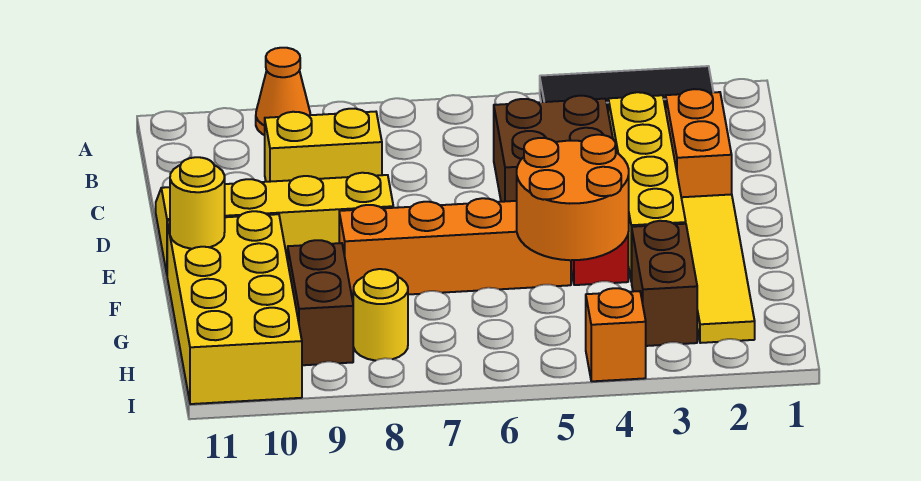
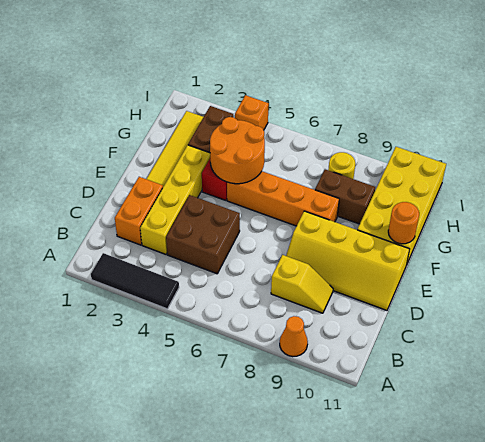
yellow 1x2 brick [265,109,382,182] -> yellow 1x2 slope [271,255,333,313]
yellow 1x1 round brick [170,157,225,249] -> orange 1x1 round brick [388,202,419,244]
brown 1x2 brick [288,240,353,365] -> brown 1x2 brick turned to [315,169,375,224]

